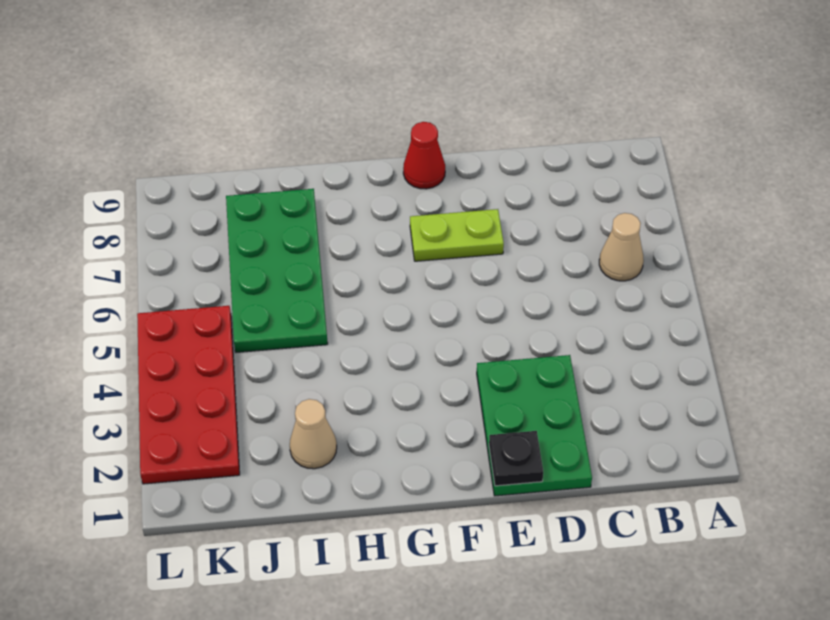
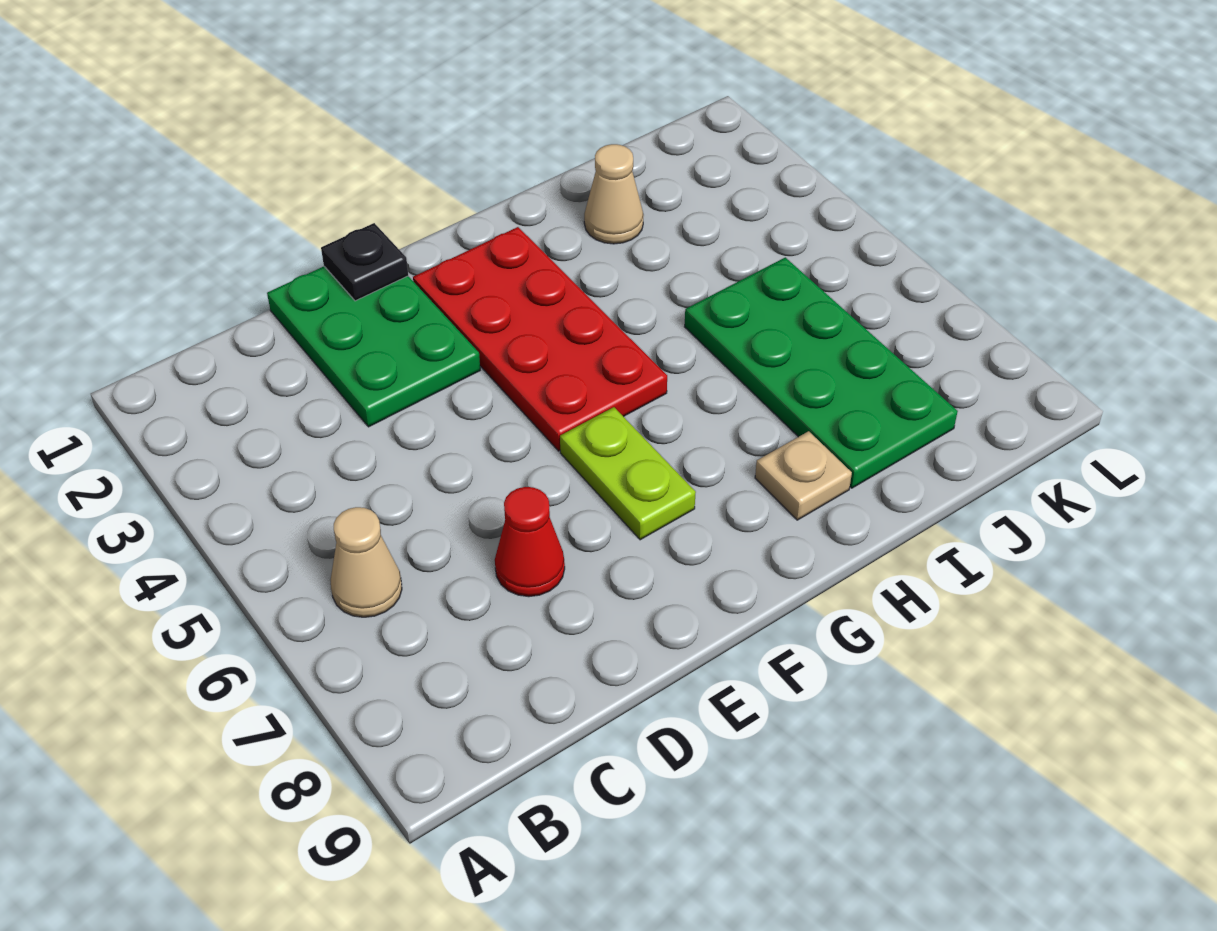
lime 1x2 plate [410,209,504,261] -> lime 1x2 plate turned to [560,407,696,540]
red 1x1 cone [403,122,445,189] -> red 1x1 cone moved to [495,487,565,597]
none -> tan 1x1 plate [755,431,852,520]
red 2x4 plate [137,306,240,484] -> red 2x4 plate moved to [413,227,667,451]

